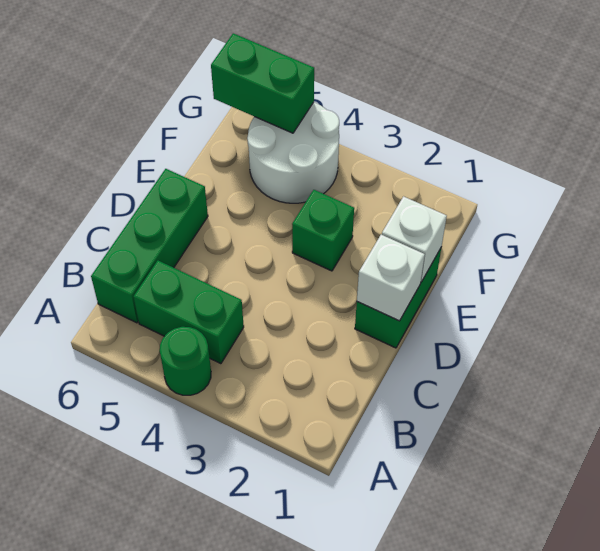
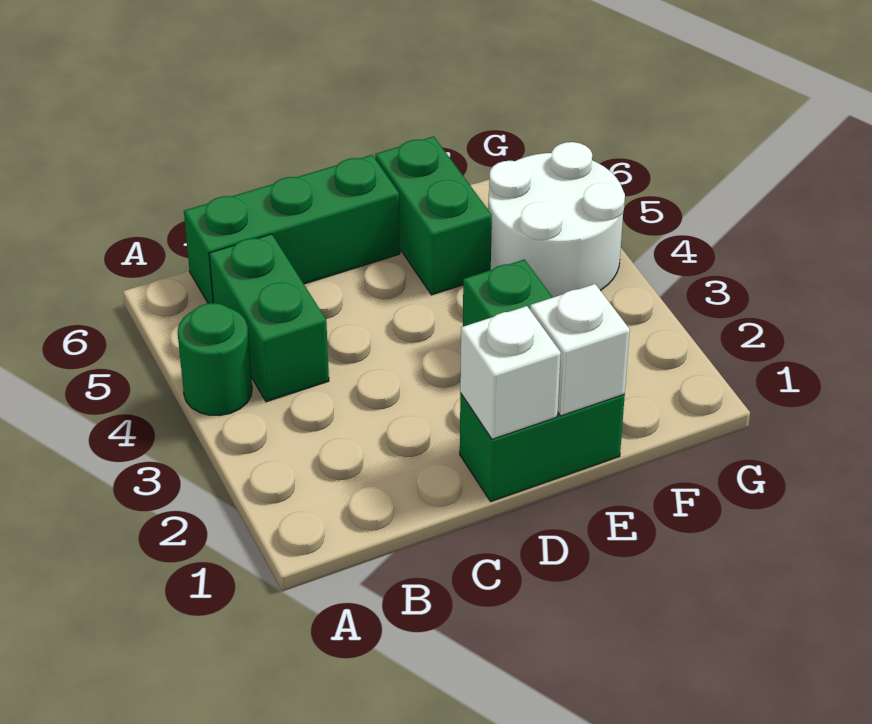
green 1x2 brick [211,33,314,133] -> green 1x2 brick moved to [375,136,492,295]

